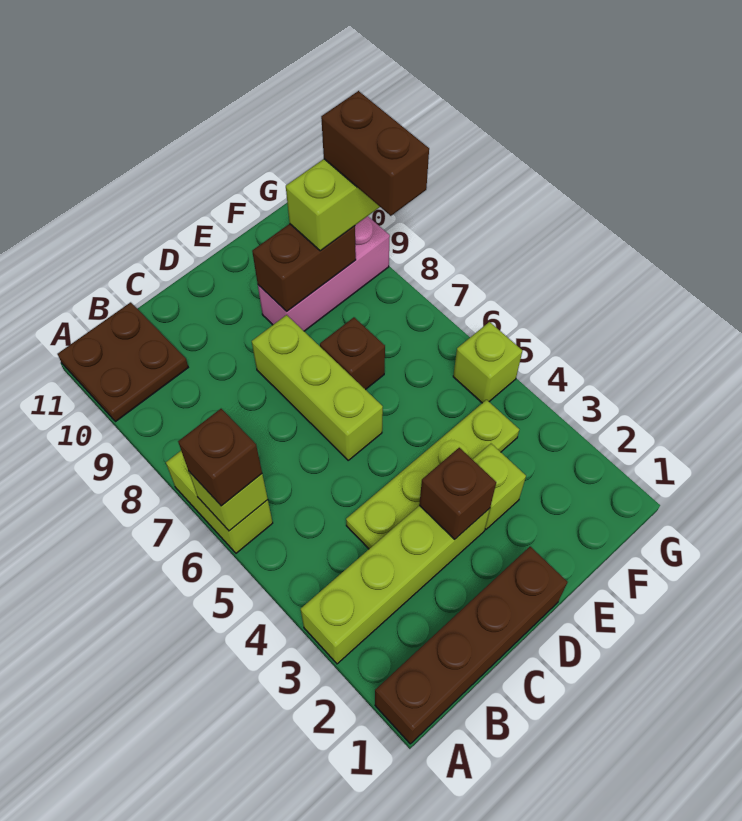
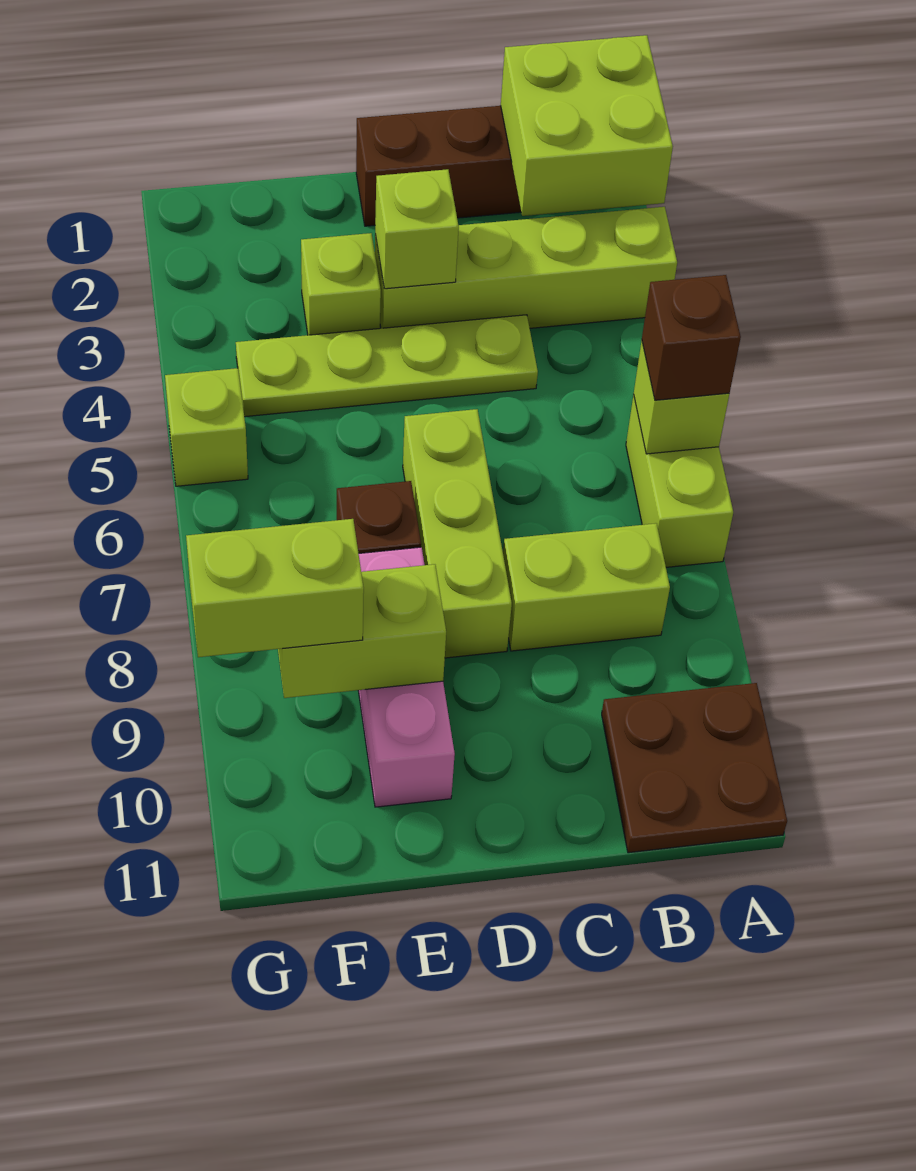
none -> lime 2x2 brick [501,35,673,216]
none -> lime 1x2 brick [503,523,670,651]
brown 1x1 brick [419,448,496,539] -> lime 1x1 brick [375,169,459,289]
pink 1x3 brick [258,216,390,331] -> pink 1x3 brick turned to [358,547,455,807]
brown 1x2 brick [252,224,356,311] -> lime 1x2 brick [278,564,446,698]
brown 1x2 brick [321,91,429,216] -> none

